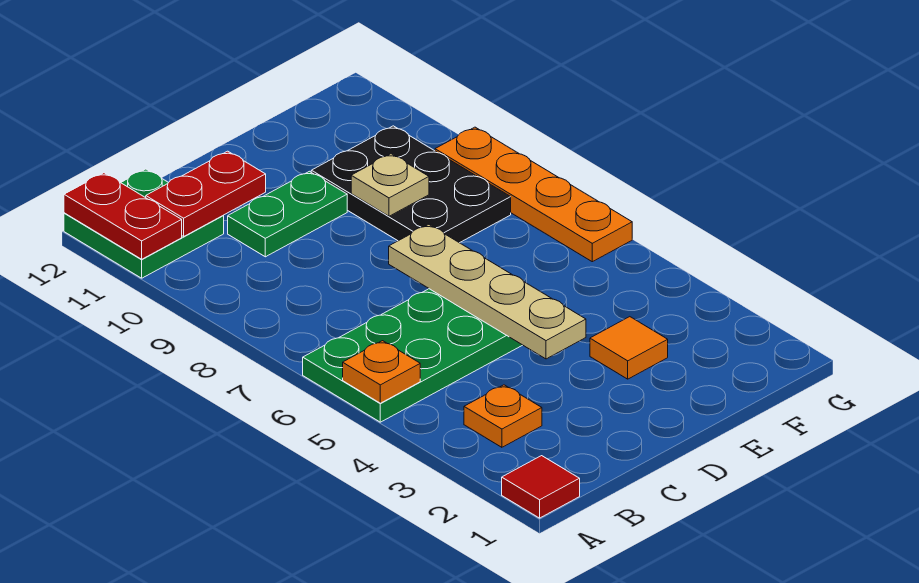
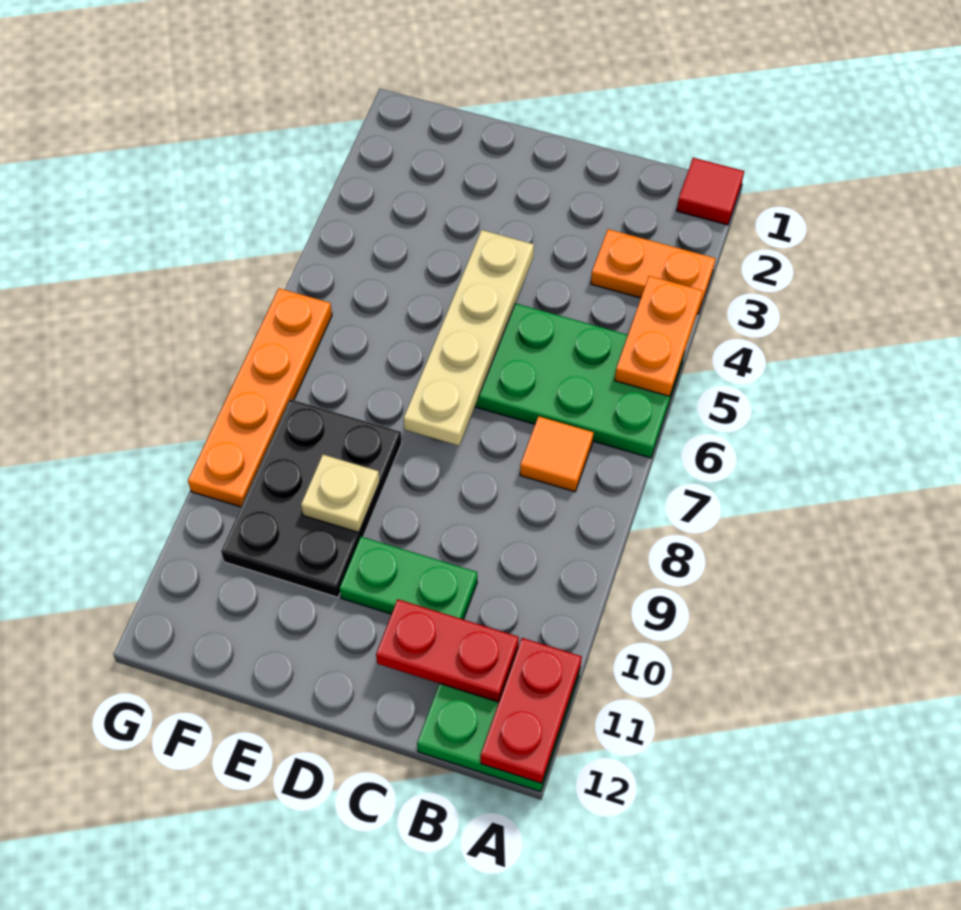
orange 1x1 plate [343,341,420,403] -> orange 1x2 plate [615,276,703,396]
orange 1x1 plate [464,385,542,447] -> orange 1x2 plate [591,229,715,314]
orange 1x1 tile [590,317,668,379] -> orange 1x1 tile moved to [520,416,594,492]

